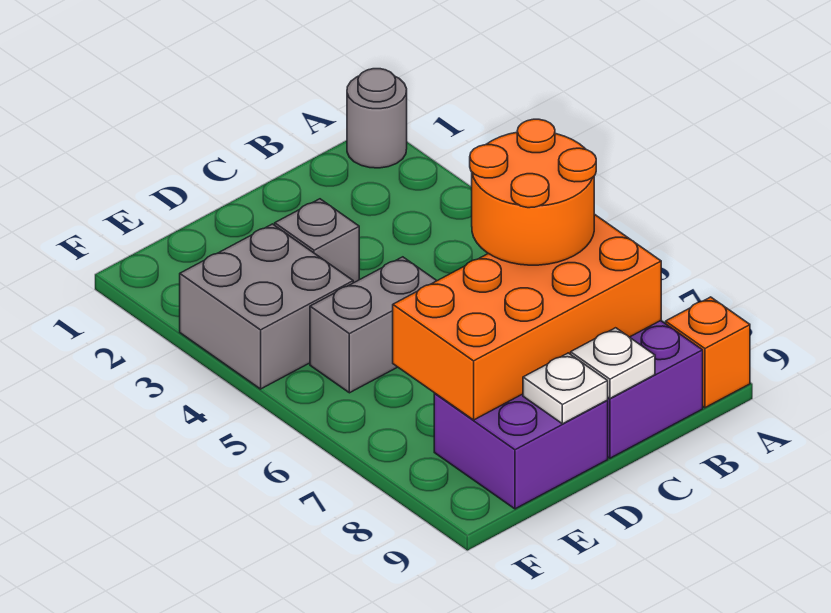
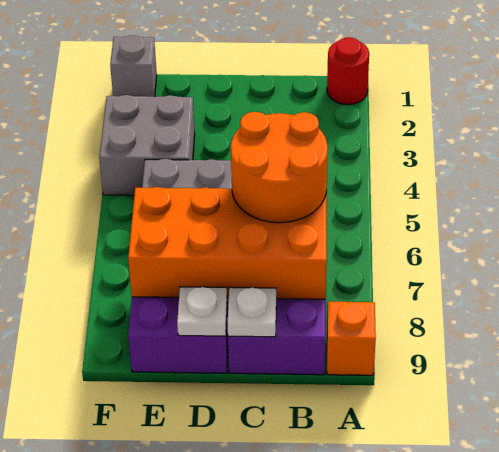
grey 1x1 round brick [347,69,407,168] -> red 1x1 round brick [327,37,369,105]
grey 1x1 brick [275,199,359,283] -> grey 1x1 brick moved to [110,35,157,97]

